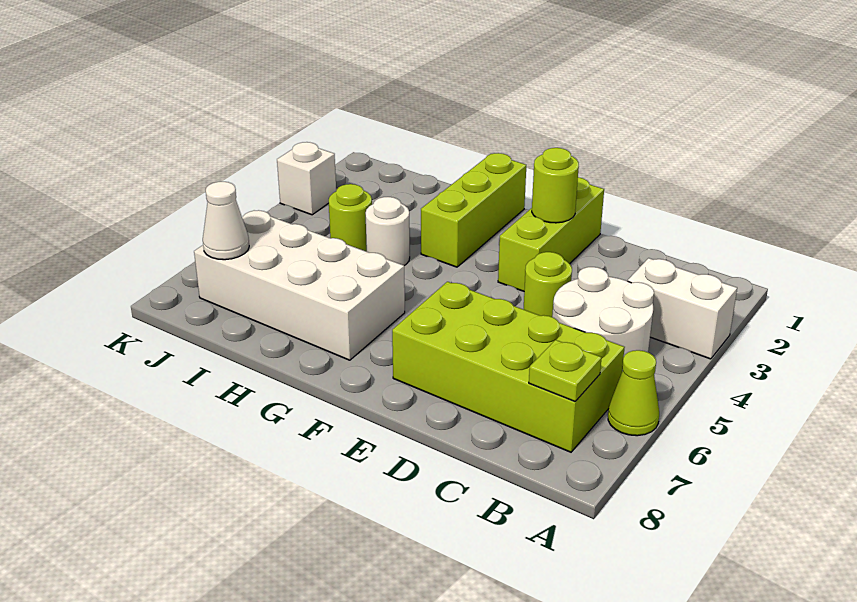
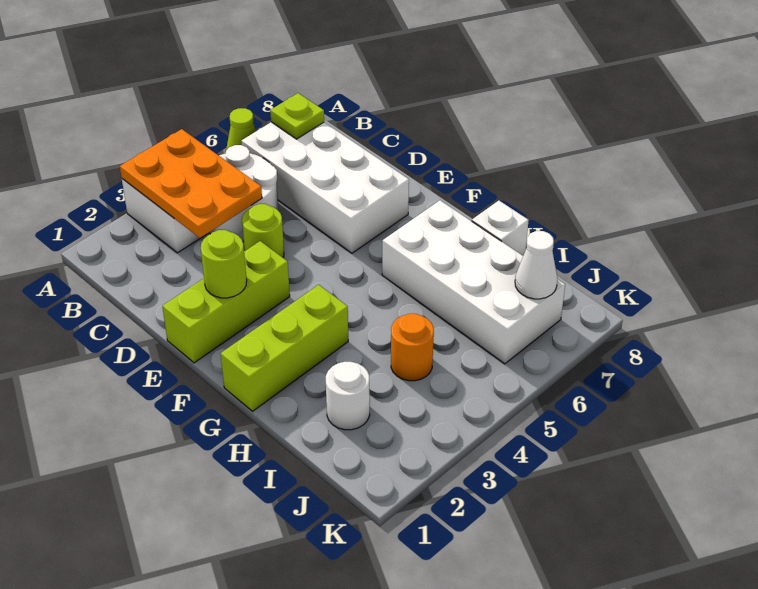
none -> orange 2x3 plate [120,129,262,238]
lime 2x4 brick [392,282,625,452] -> white 2x4 brick [241,122,409,253]
white 1x1 round brick [366,197,410,266] -> white 1x1 round brick moved to [326,362,370,430]
lime 1x1 round brick [329,184,372,252] -> orange 1x1 round brick [391,314,434,381]
white 1x1 brick [277,142,336,215] -> white 1x1 brick moved to [472,201,529,256]

